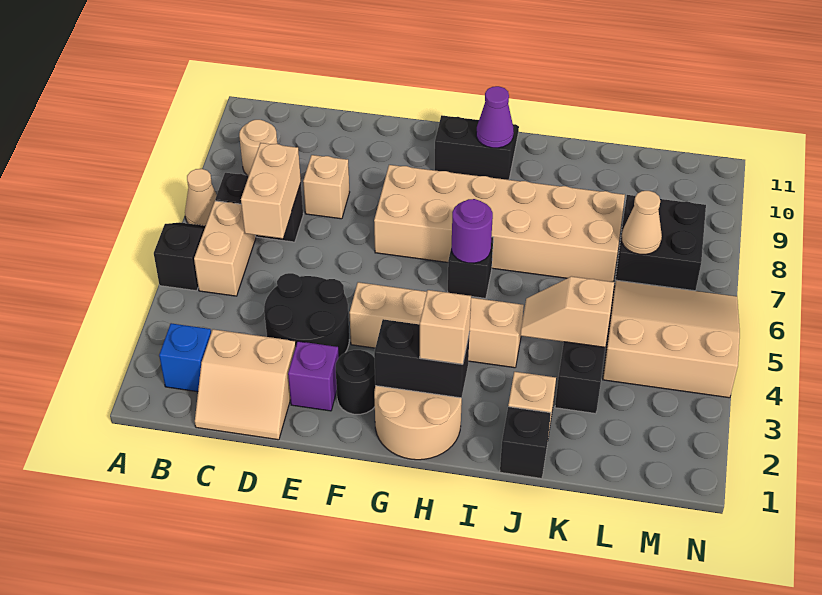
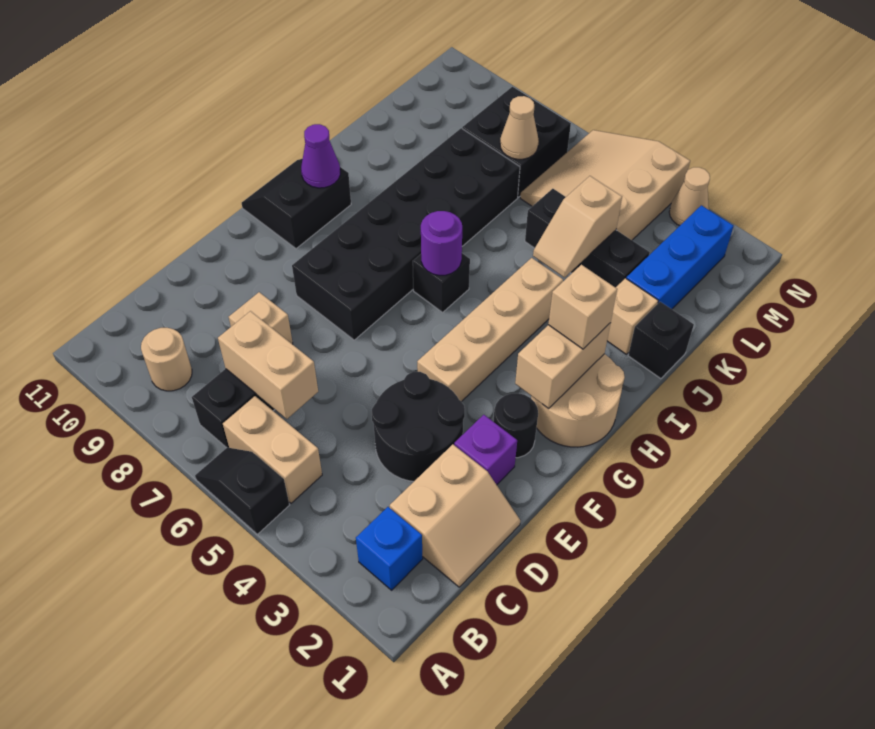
tan 1x1 cone [185,169,217,226] -> tan 1x1 cone moved to [669,167,710,226]
tan 2x6 brick [374,165,625,282] -> black 2x6 brick [292,128,520,340]
black 1x2 brick [374,319,470,398] -> tan 1x2 brick [515,323,611,409]
none -> blue 1x3 brick [626,205,734,309]

